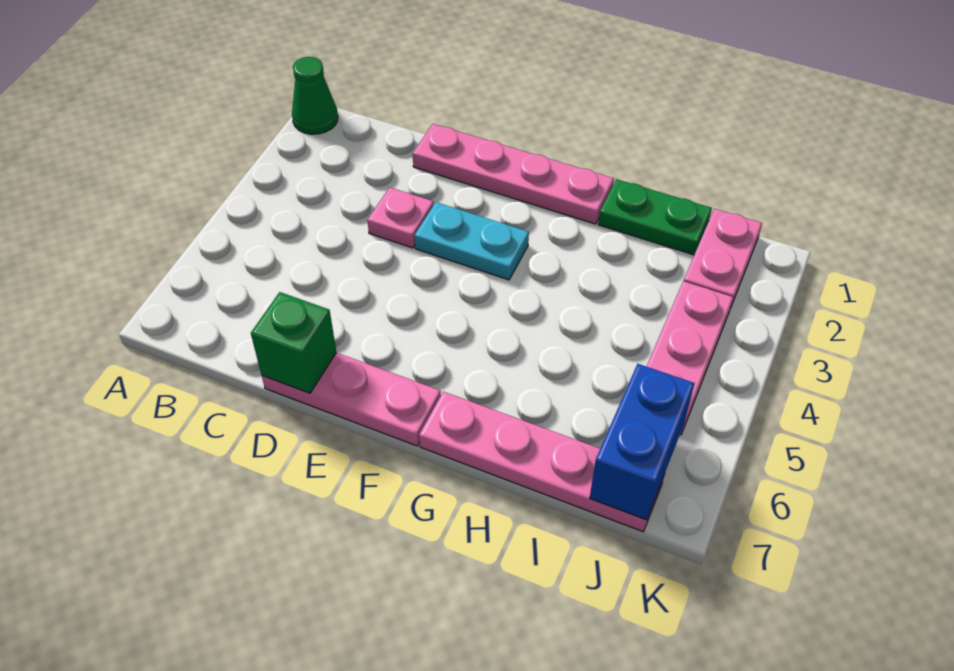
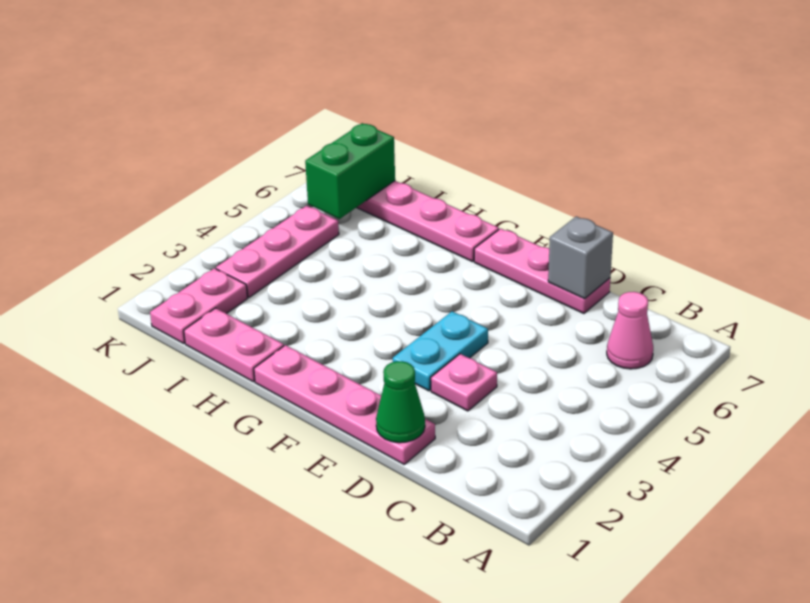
green 1x1 cone [292,57,338,134] -> green 1x1 cone moved to [376,361,425,443]
none -> pink 1x1 cone [607,292,653,369]
green 1x1 brick [251,292,336,393] -> grey 1x1 brick [548,216,613,299]
cyan 1x2 plate [415,202,529,280] -> cyan 1x2 plate turned to [393,311,488,391]
green 1x2 plate [598,179,712,255] -> pink 1x2 plate [184,308,284,382]
blue 1x2 brick [590,364,694,520] -> green 1x2 brick [305,123,395,219]

